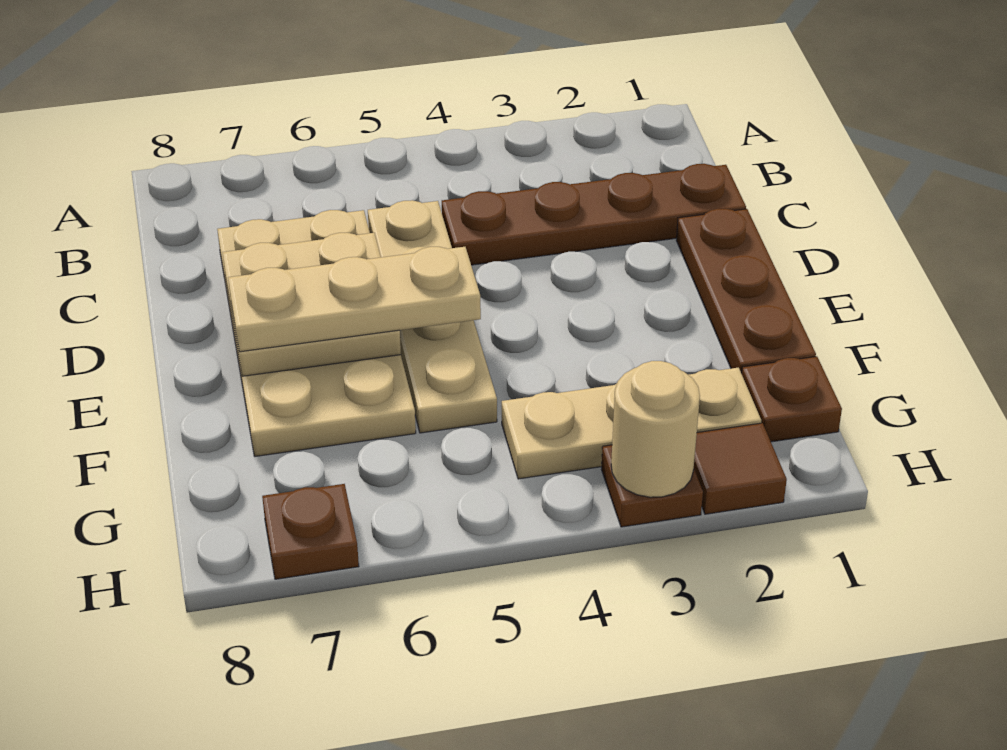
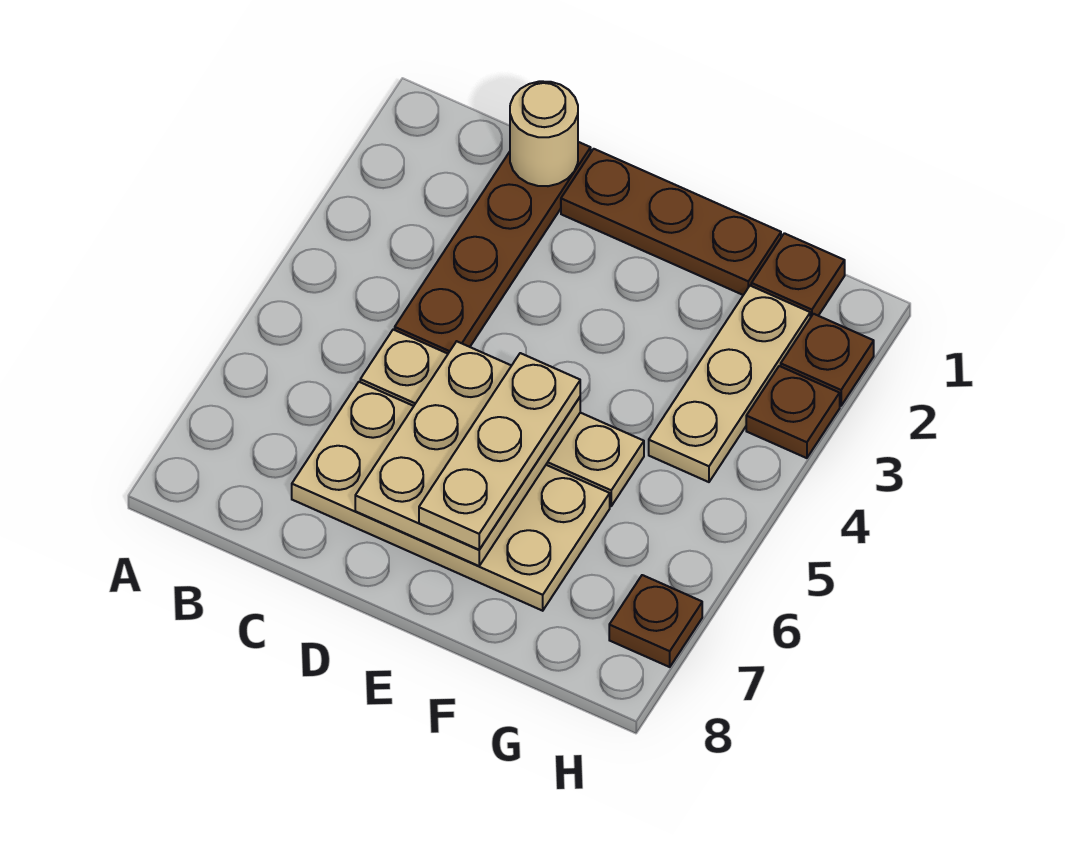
tan 2x2 plate [223,233,401,376] -> tan 2x3 plate [355,341,580,566]
brown 1x1 tile [694,423,787,514] -> brown 1x1 plate [781,314,874,406]
tan 1x1 round brick [611,361,700,497] -> tan 1x1 round brick moved to [510,81,578,186]

